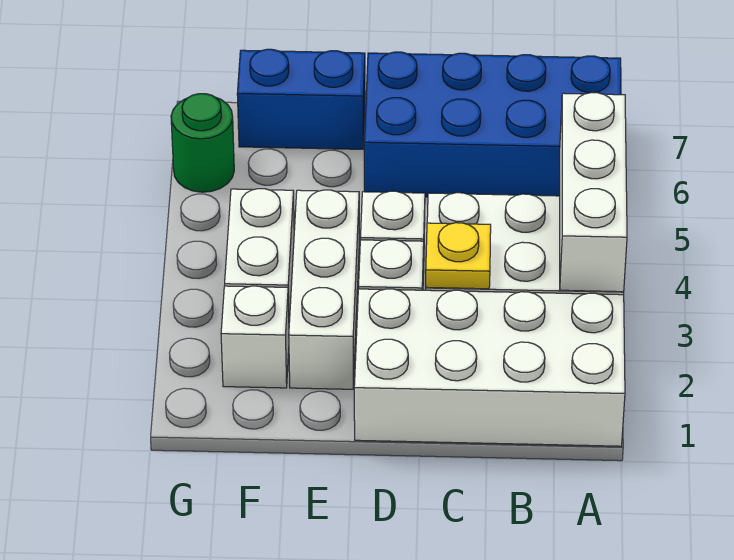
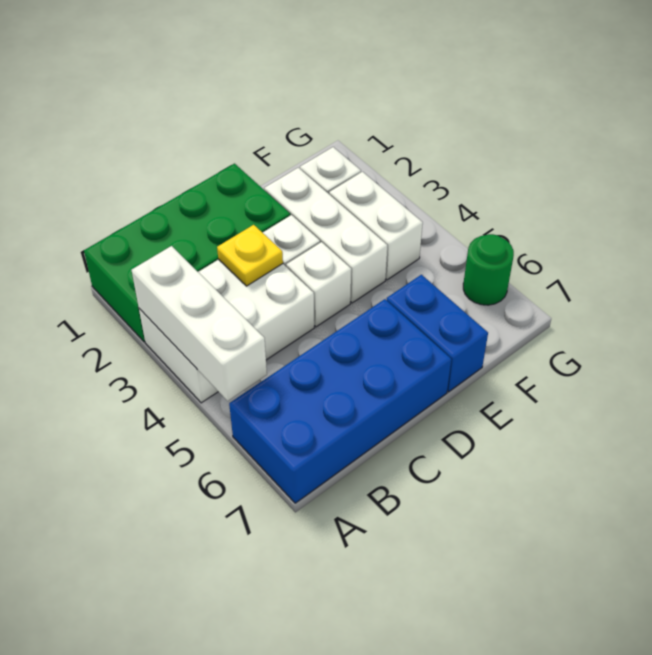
white 2x4 brick [354,289,625,446] -> green 2x4 brick [84,164,290,342]
blue 1x2 brick [237,49,365,149] -> blue 1x2 brick turned to [387,275,488,392]

